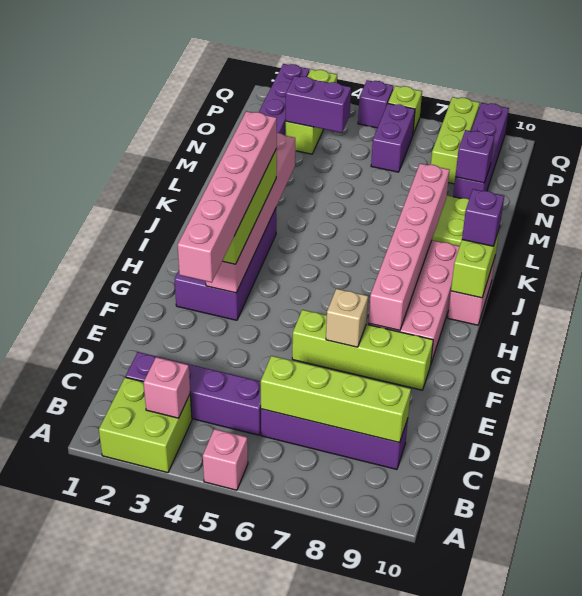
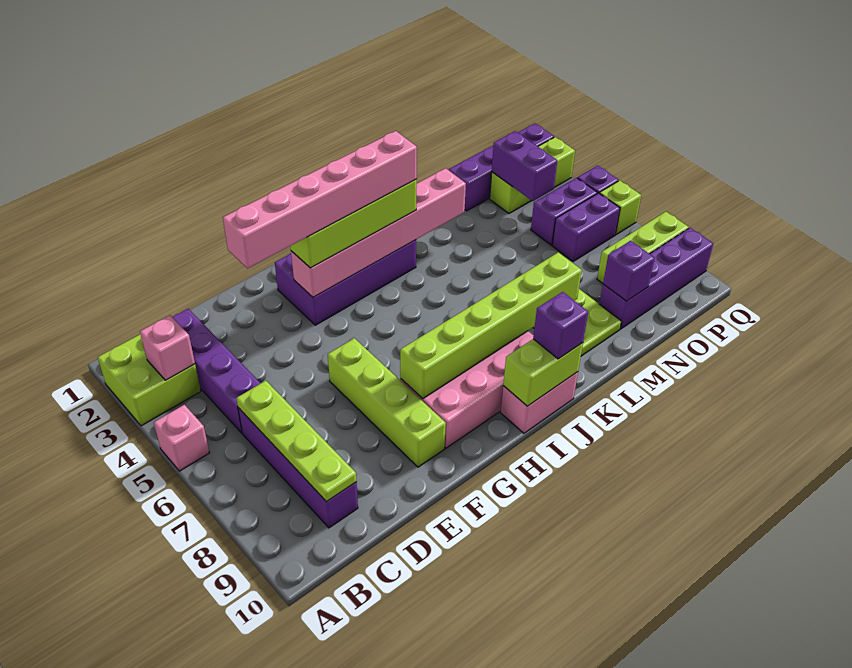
lime 1x4 brick [261,356,411,443] -> lime 1x4 plate [236,381,357,502]
tan 1x1 brick [326,289,368,347] -> none
pink 1x6 brick [368,163,450,330] -> lime 1x6 brick [400,252,582,399]
none -> purple 1x2 brick [531,178,597,245]

